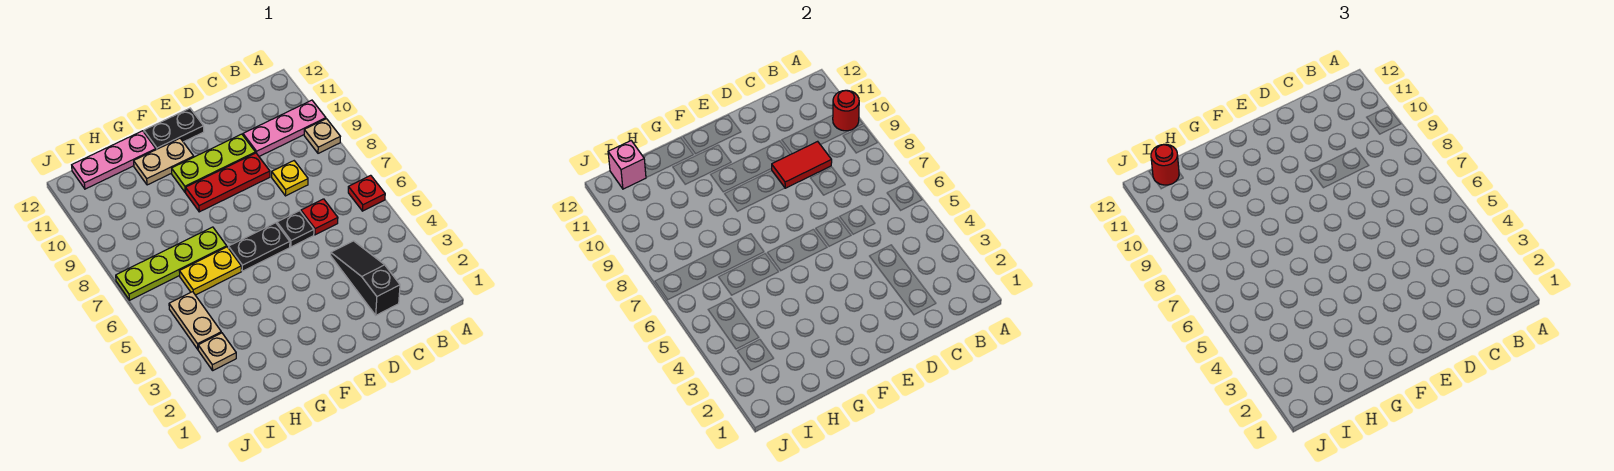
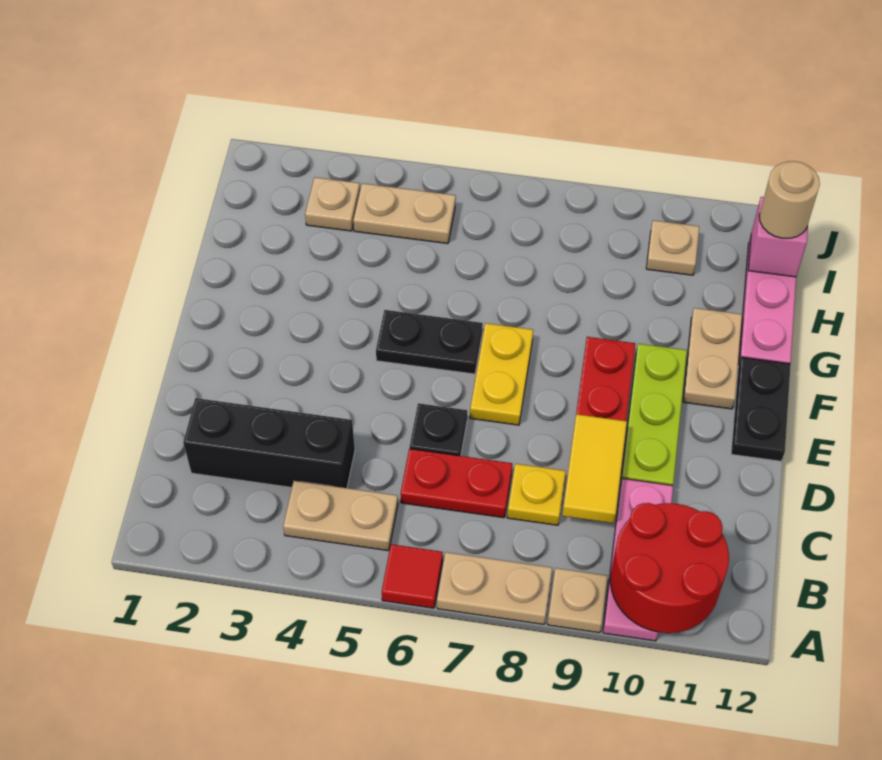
red 1x1 plate [348,175,385,211] -> red 1x1 tile [382,544,443,608]
none -> tan 1x2 plate [437,552,552,624]
red 1x1 round brick [833,90,859,131] -> red 2x2 round brick [610,503,729,633]
none -> tan 1x2 plate [283,481,398,551]
black 1x3 slope [331,241,400,315] -> black 1x3 brick [183,398,355,488]
red 1x1 plate [301,199,338,235] -> red 1x2 plate [401,449,512,518]
red 1x2 tile [772,141,832,188] -> yellow 1x2 tile [562,414,627,523]
black 1x2 plate [229,223,290,271] -> black 1x2 plate turned to [376,310,483,374]
yellow 1x2 plate [179,247,241,295] -> yellow 1x2 plate moved to [470,323,533,425]
lime 1x4 plate [116,227,227,300] -> none
none -> tan 1x1 plate [646,220,699,275]
red 1x1 round brick [1151,144,1179,185] -> tan 1x1 round brick [759,161,820,238]

